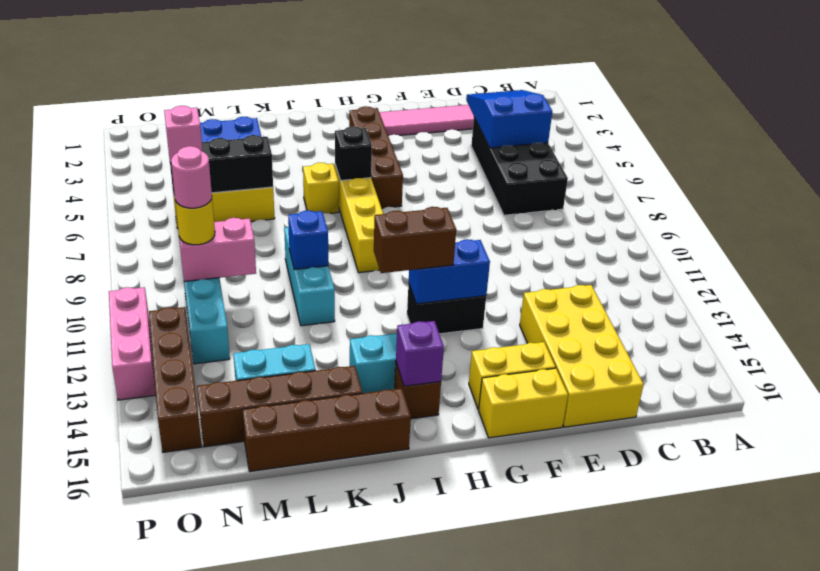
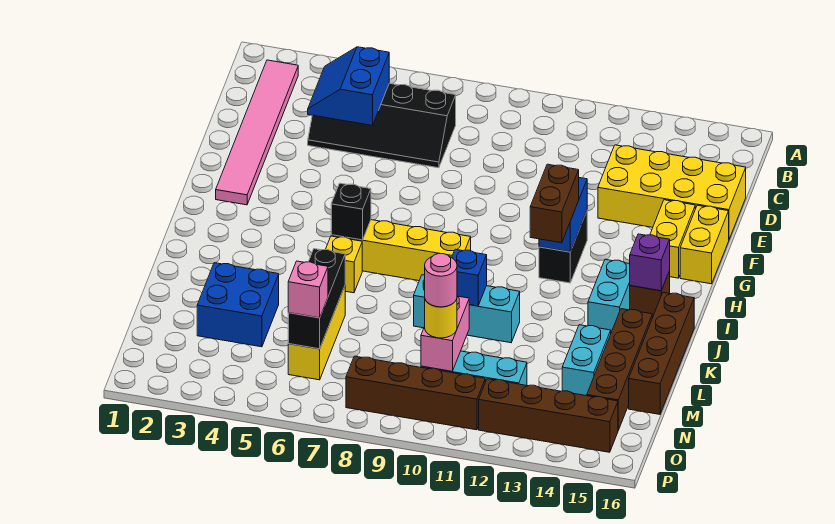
blue 2x3 slope [466,90,552,148] -> blue 2x2 slope [308,47,389,125]
black 2x4 brick [471,117,568,215] -> black 2x4 slope [308,83,456,168]
brown 1x4 brick [349,106,403,208] -> brown 1x4 brick moved to [346,356,485,430]
pink 1x3 brick [109,287,156,400] -> none

